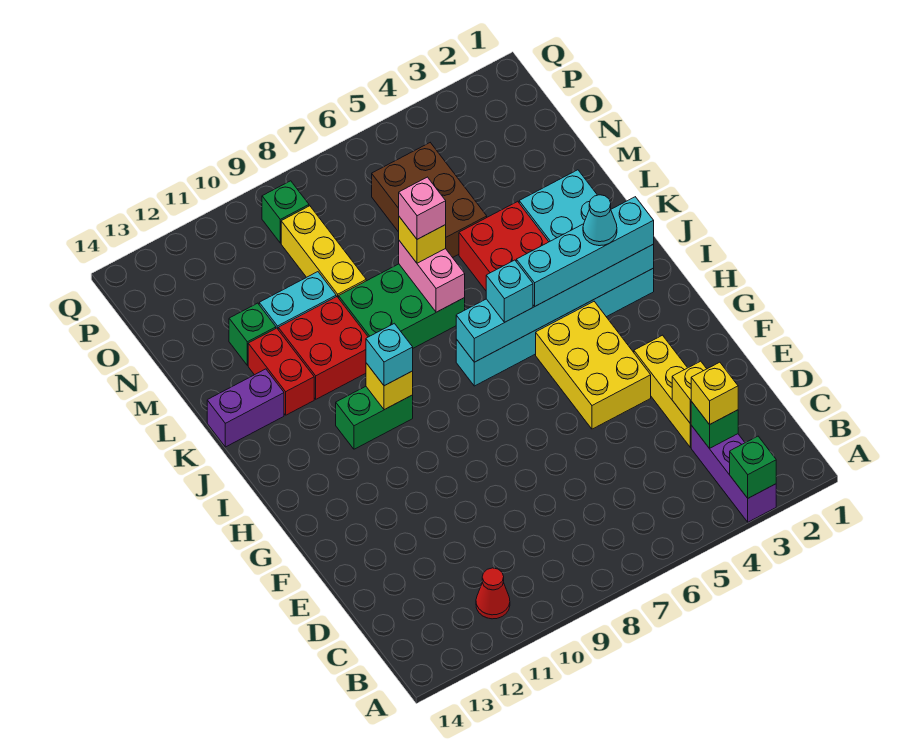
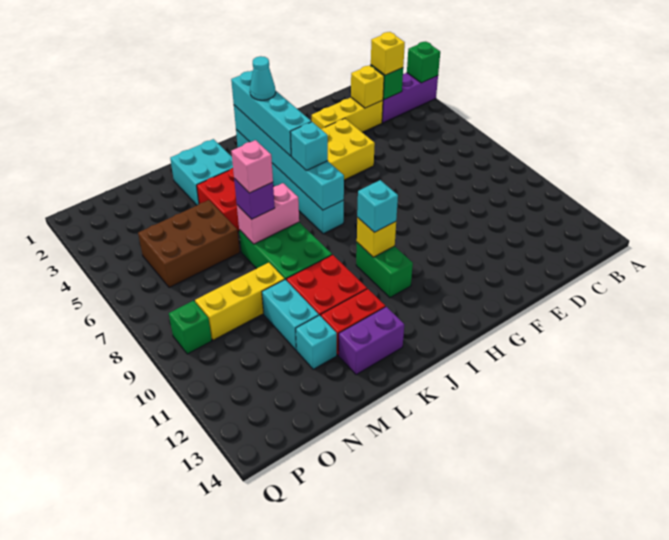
red 1x1 cone [476,568,510,619] -> none
purple 1x2 brick [207,369,284,447] -> purple 1x2 brick turned to [339,307,404,375]
yellow 1x1 brick [399,217,446,263] -> purple 1x1 brick [234,179,275,219]
green 1x1 brick [229,303,276,365] -> cyan 1x1 brick [296,315,337,369]

